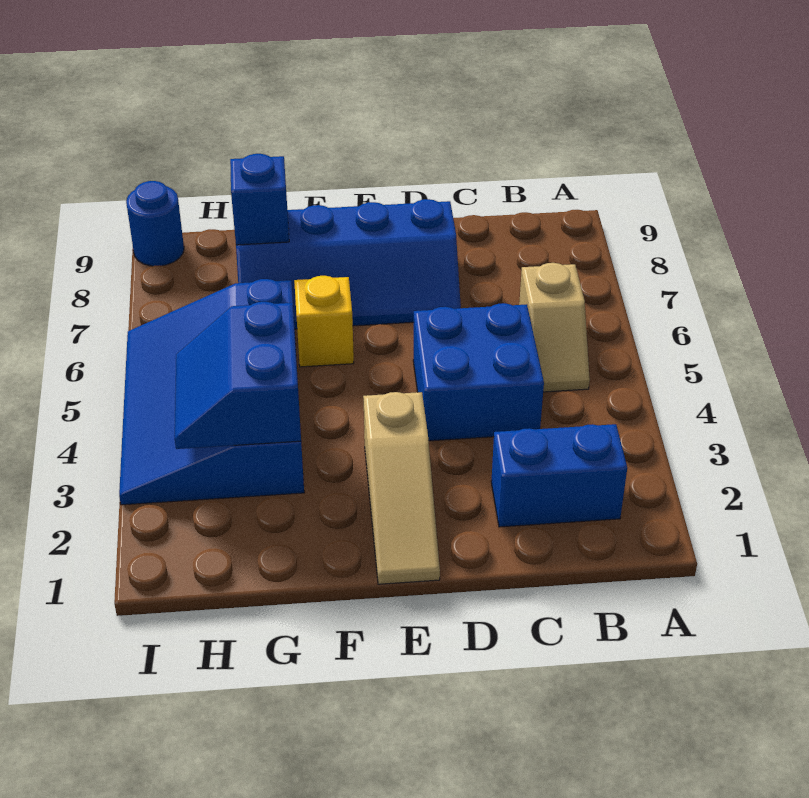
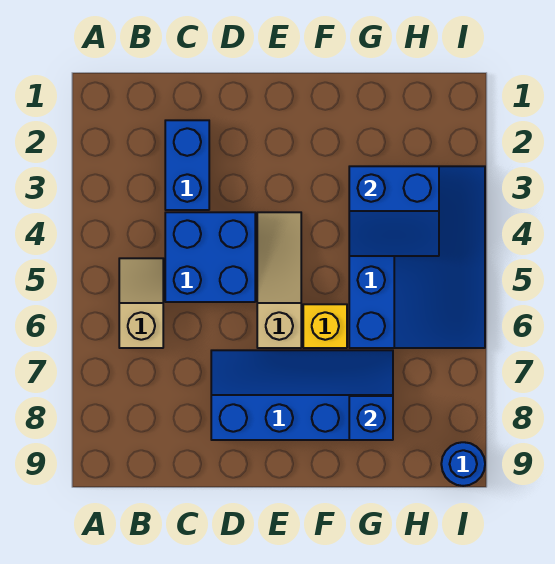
blue 1x2 brick [491,424,627,527] -> blue 1x2 brick turned to [165,120,209,210]
tan 1x3 slope [363,392,440,584] -> tan 1x3 slope moved to [257,212,301,348]
blue 2x2 slope [175,302,301,449] -> blue 2x2 slope turned to [349,166,439,256]

